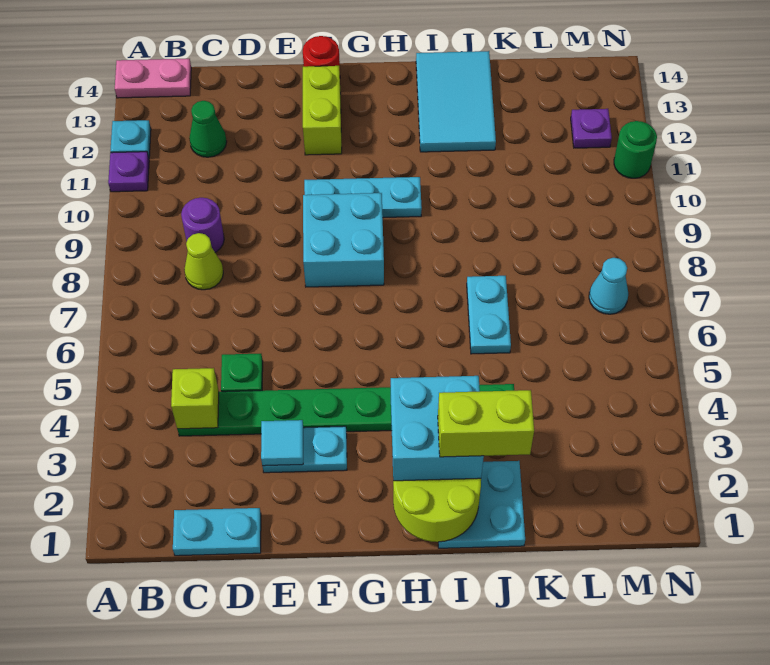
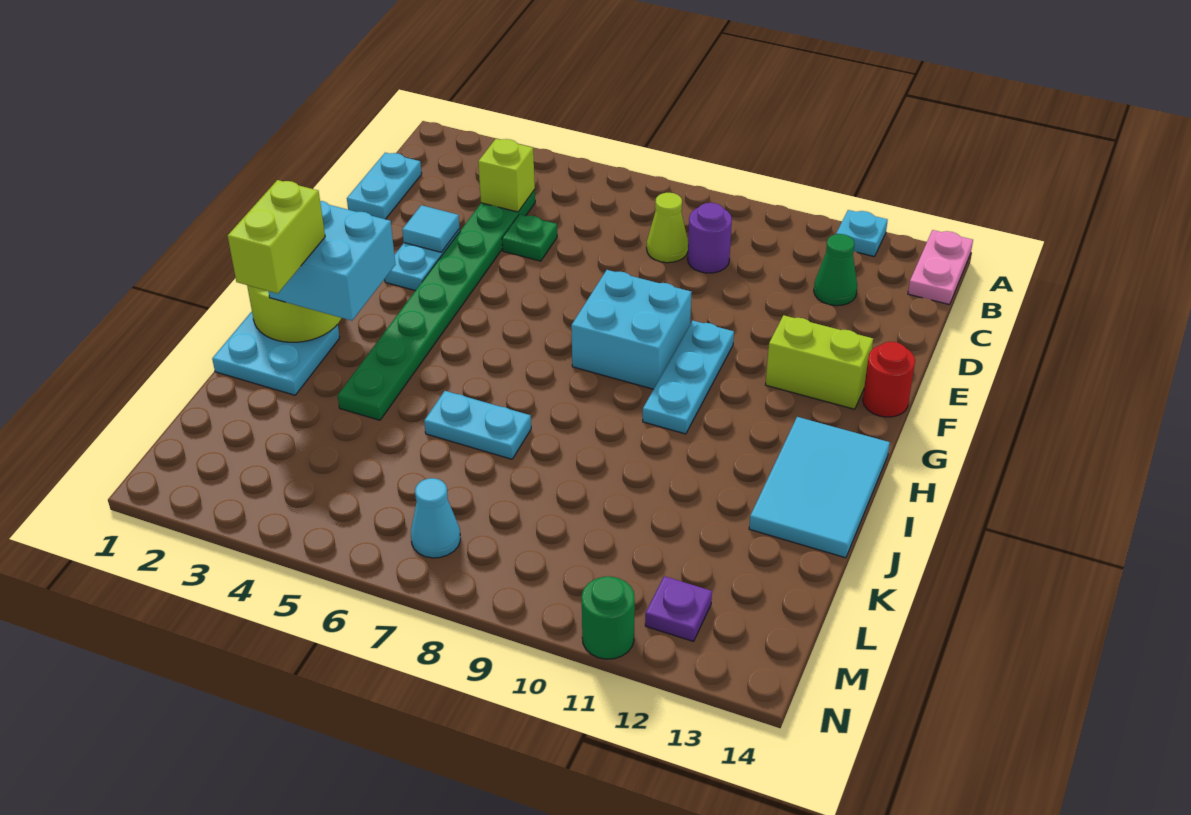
purple 1x1 plate [108,152,149,192] -> none
cyan 2x3 tile [416,51,496,152] -> cyan 2x3 tile turned to [749,417,890,558]

